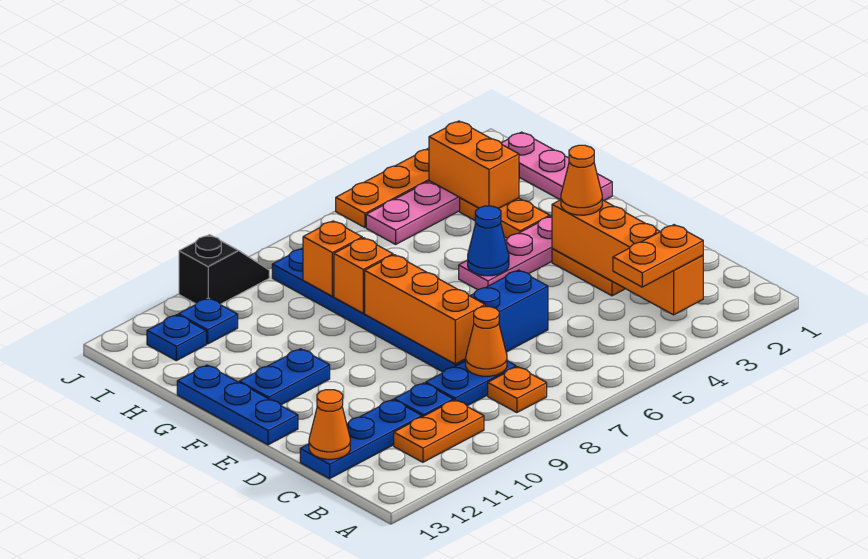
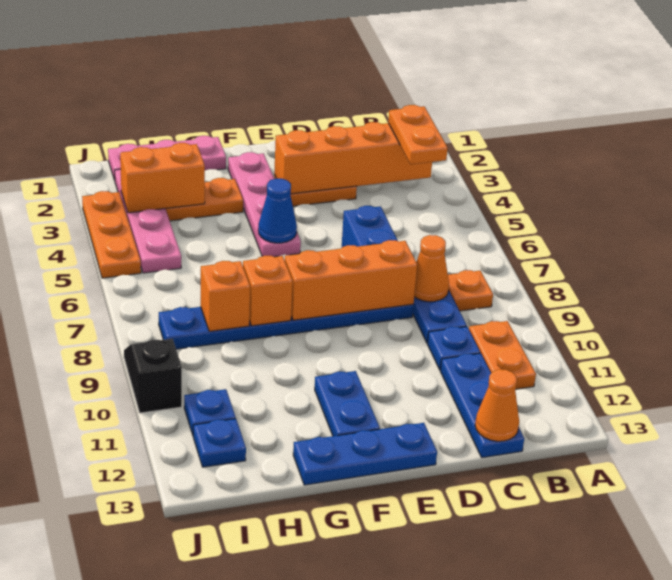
orange 1x1 cone [561,145,602,215] -> none

